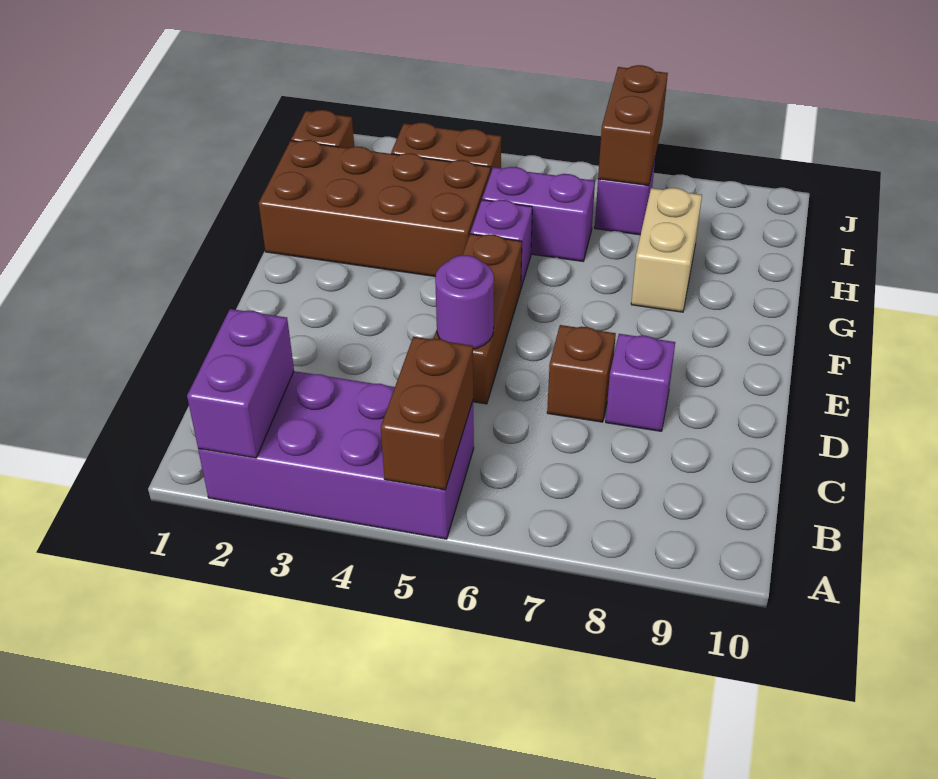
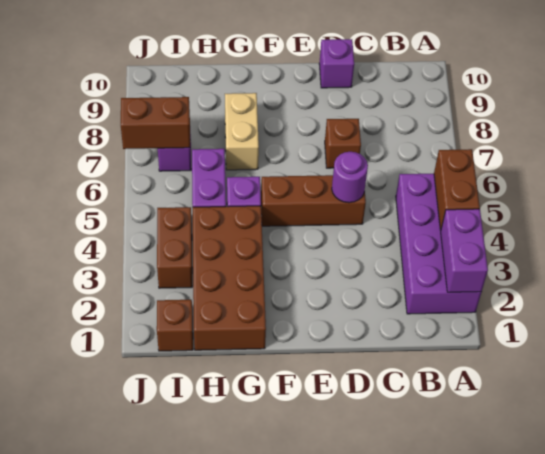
purple 1x2 brick [187,309,294,458] -> purple 1x2 brick turned to [441,209,488,292]
brown 1x2 brick [381,337,473,490] -> brown 1x2 brick turned to [434,149,480,230]
purple 1x1 brick [606,334,675,431] -> purple 1x1 brick moved to [319,39,354,88]
tan 1x2 brick [631,188,702,312] -> tan 1x2 brick turned to [225,93,259,170]

